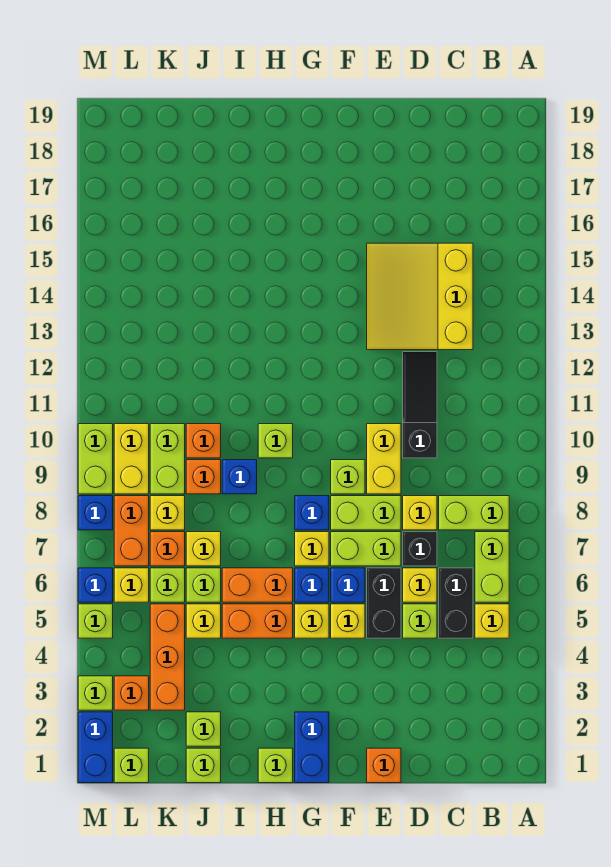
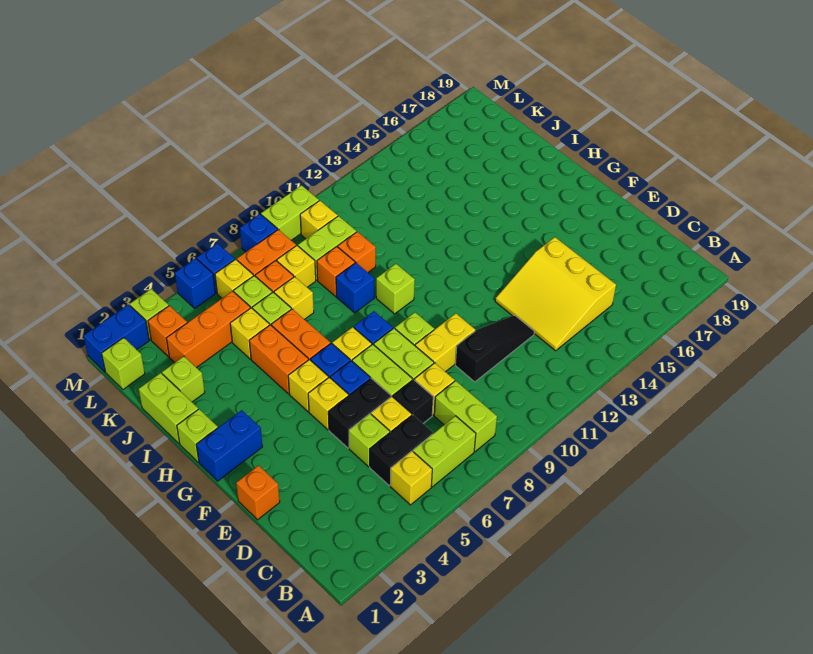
yellow 3x3 slope [367,243,473,350] -> yellow 3x3 slope turned to [495,237,616,351]
lime 1x1 brick [186,748,221,783] -> lime 1x2 brick [139,373,198,444]
yellow 1x2 brick [114,424,149,494] -> yellow 1x1 brick [300,201,338,239]
lime 1x1 brick [78,604,113,638] -> blue 1x1 brick [175,258,215,308]

